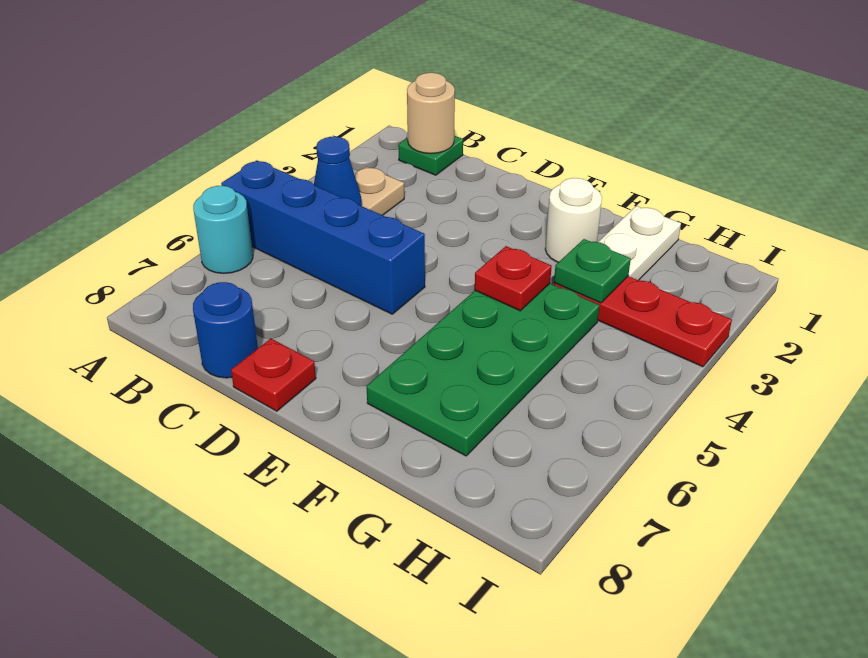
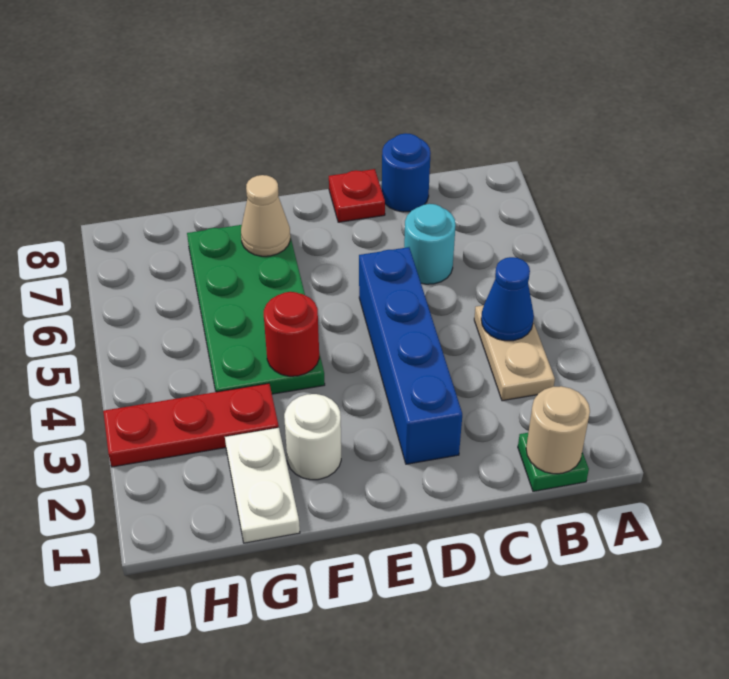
blue 1x4 brick [221,160,425,314] -> blue 1x4 brick turned to [359,247,462,464]
cyan 1x1 round brick [193,186,253,273] -> cyan 1x1 round brick moved to [404,204,456,284]
red 1x1 plate [475,246,552,311] -> red 1x1 round brick [264,292,319,376]
none -> tan 1x1 cone [241,175,290,256]
green 1x1 plate [554,239,631,303] -> none

